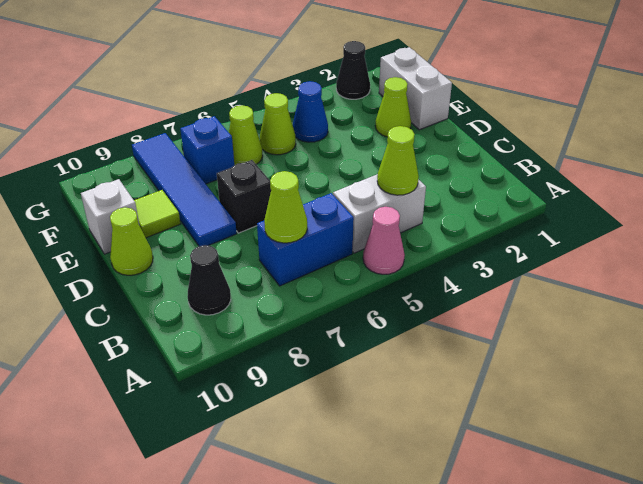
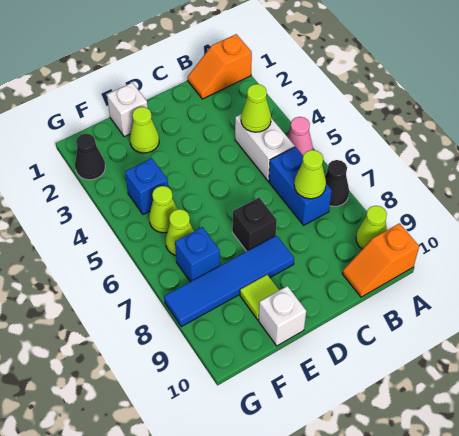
none -> orange 1x2 slope [188,34,252,99]
none -> orange 1x2 slope [342,223,419,297]
black 1x1 cone [187,245,231,315] -> black 1x1 cone moved to [325,160,349,206]
lime 1x1 cone [110,207,153,275] -> lime 1x1 cone moved to [356,206,387,249]
white 1x2 brick [379,47,452,130] -> white 1x1 brick [107,83,148,137]
blue 1x1 cone [293,81,328,142] -> blue 1x1 brick [125,158,168,215]

